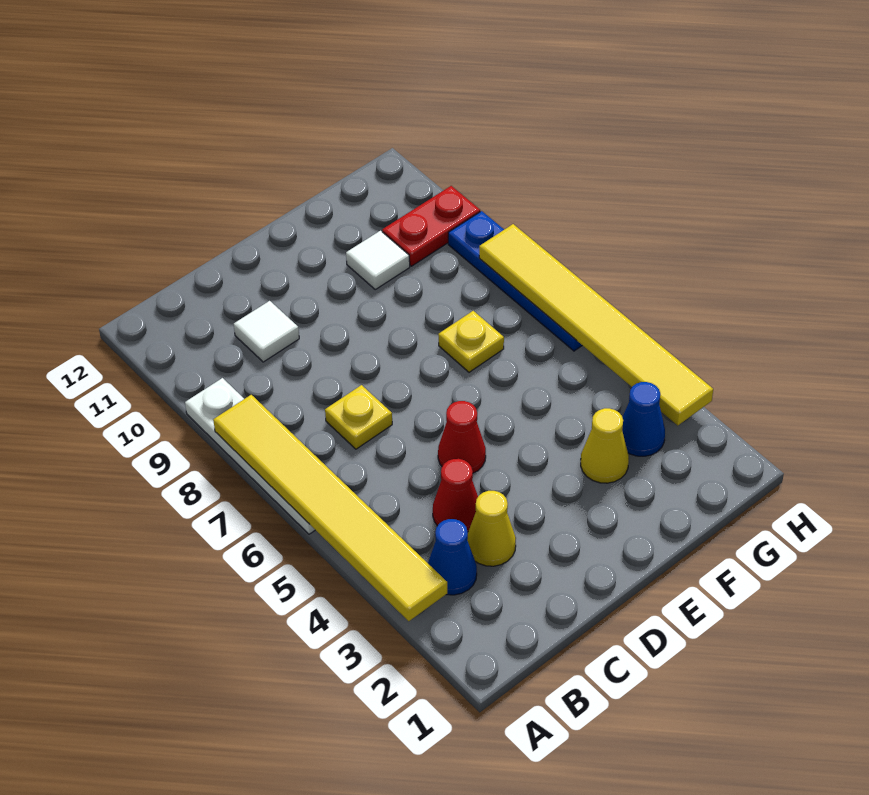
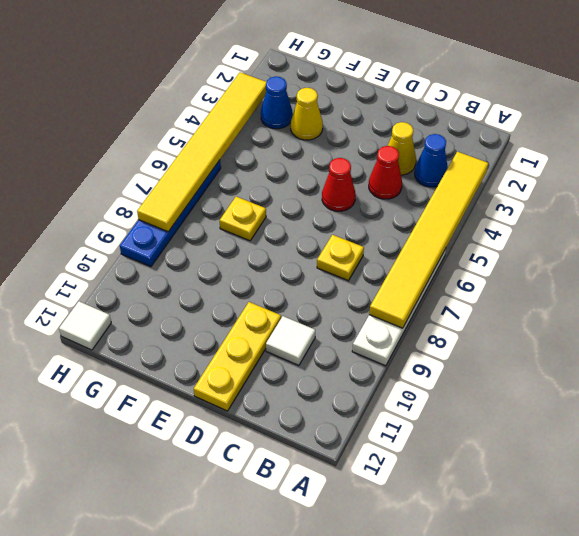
none -> yellow 1x3 plate [194,302,281,411]
white 1x1 tile [346,231,410,289] -> white 1x1 tile moved to [59,301,111,350]
red 1x2 plate [382,186,480,266] -> none

